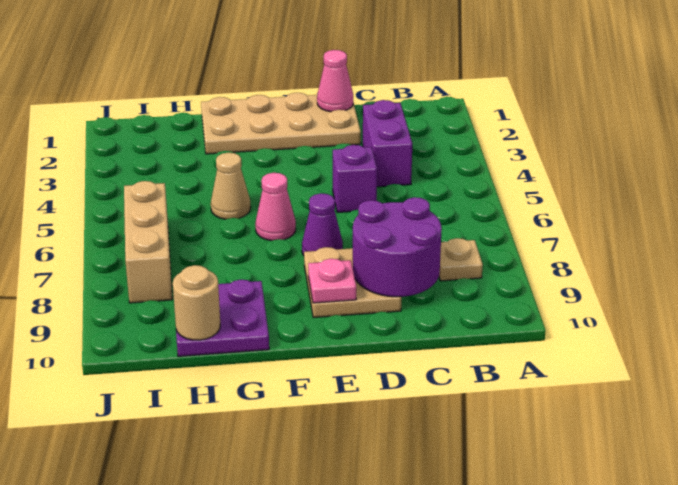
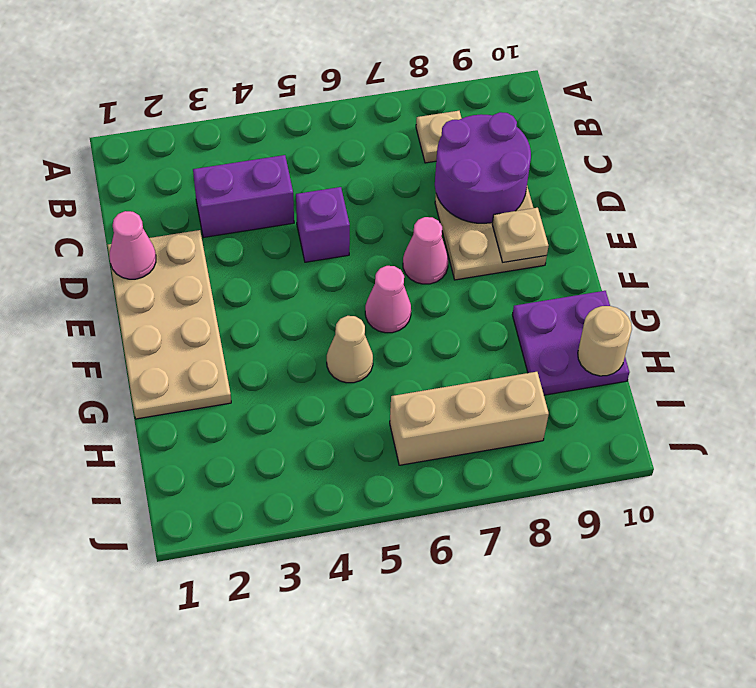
purple 1x1 cone [302,193,343,256] -> pink 1x1 cone [403,217,448,284]
pink 1x1 plate [308,259,356,303] -> tan 1x1 plate [492,208,548,262]

